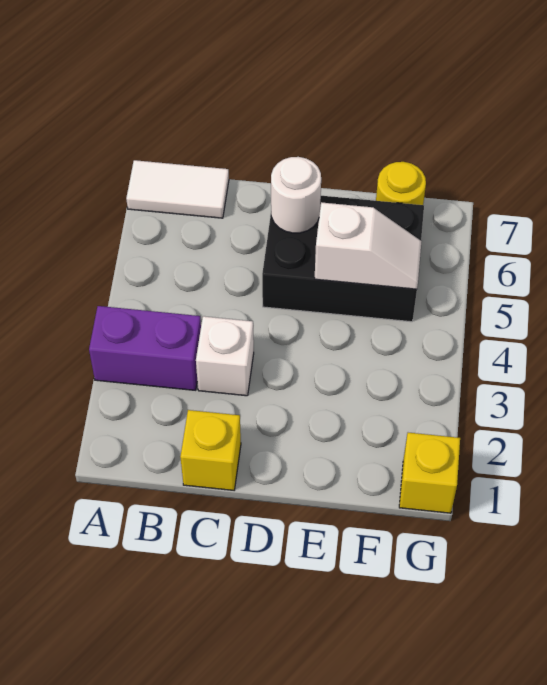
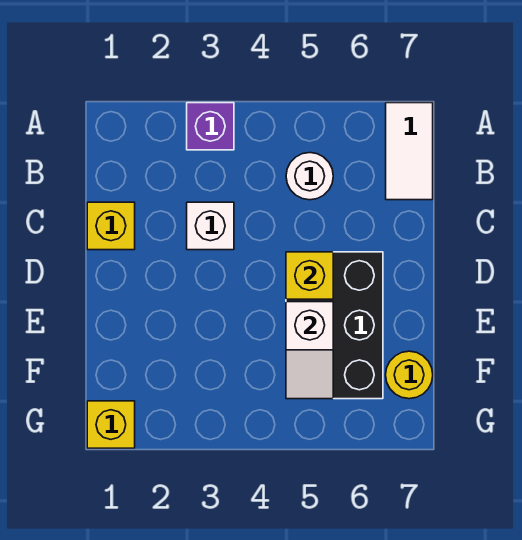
purple 1x2 brick [89,306,201,390] -> purple 1x1 brick [187,103,234,150]
none -> yellow 1x1 brick [286,252,333,299]
white 1x1 round brick [271,157,321,233] -> white 1x1 round brick moved to [286,153,333,200]

